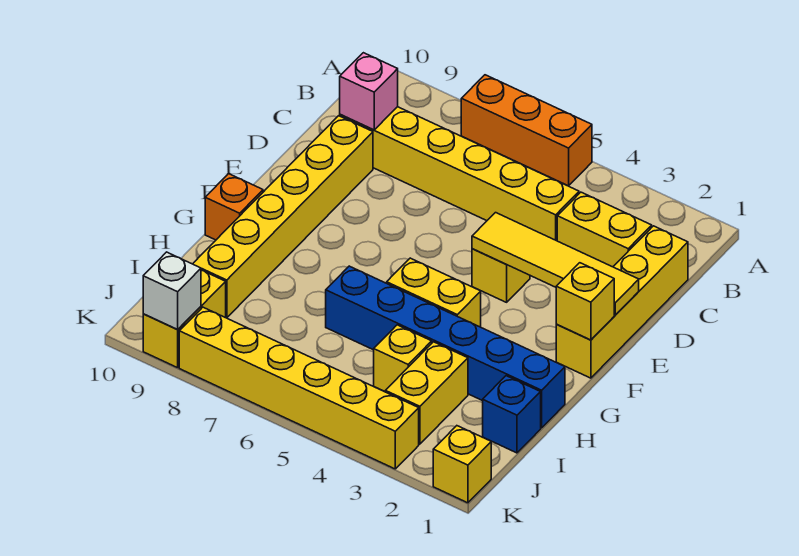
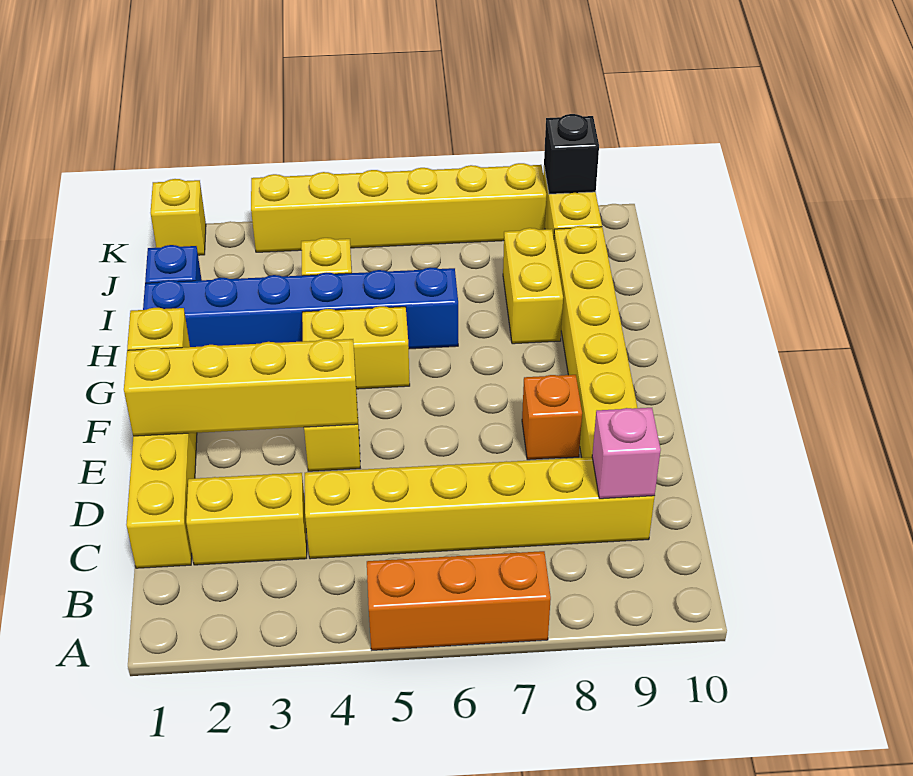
yellow 1x4 tile [472,213,639,315] -> yellow 1x4 brick [124,339,358,436]
orange 1x1 brick [205,174,263,240] -> orange 1x1 brick moved to [522,375,582,460]
yellow 1x2 brick [385,342,468,444] -> yellow 1x2 brick moved to [503,228,563,344]
white 1x1 brick [143,252,201,330] -> black 1x1 brick [544,114,599,194]

